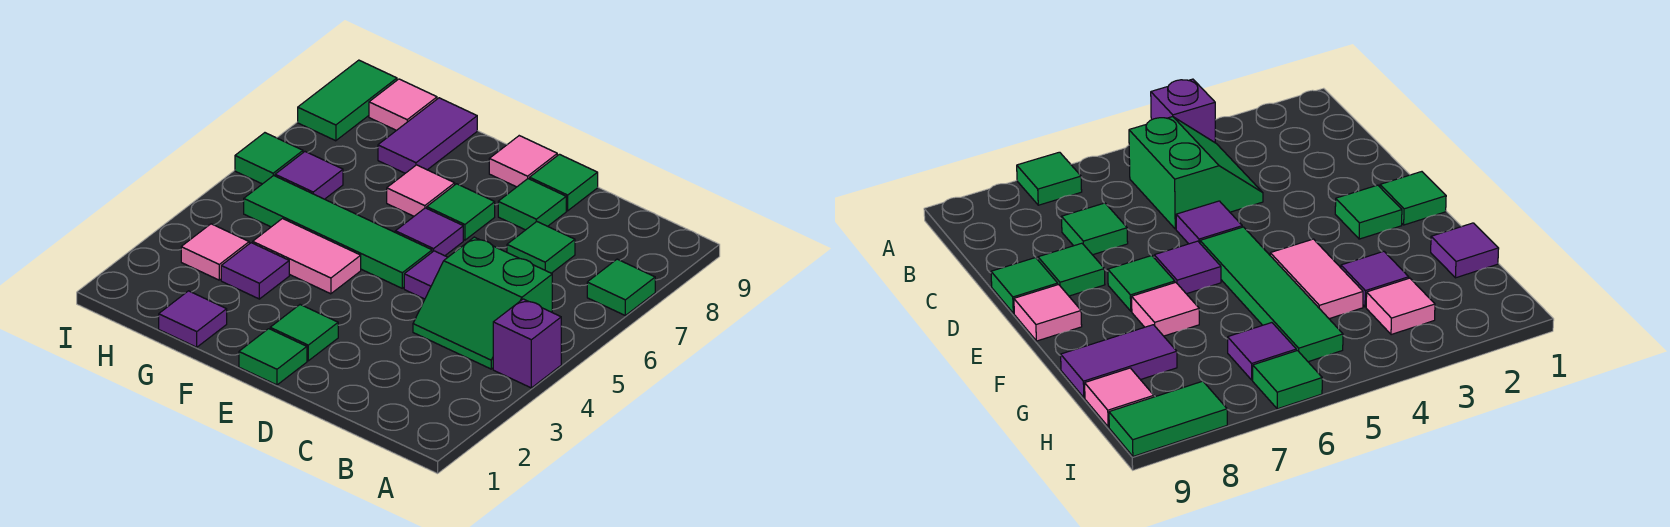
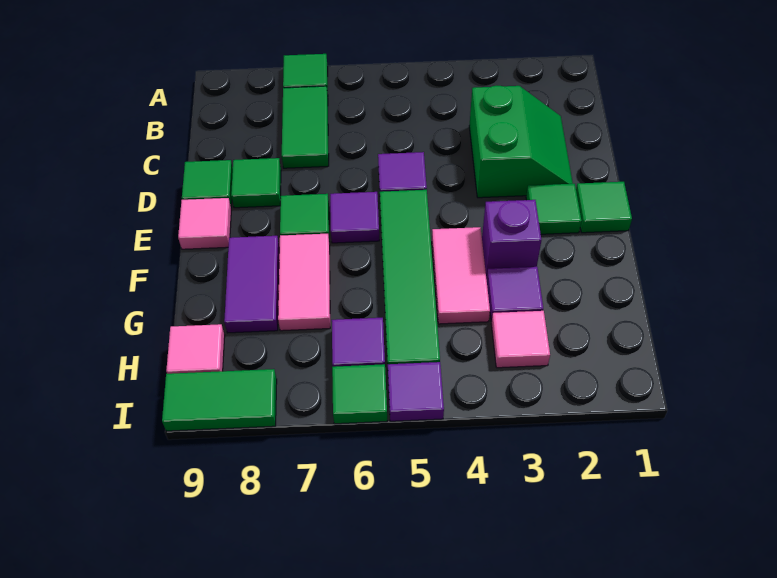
purple 1x1 brick [493,299,561,388] -> purple 1x1 brick moved to [482,200,541,278]
green 2x2 slope [413,237,552,369] -> green 2x2 slope moved to [469,86,573,198]
green 1x1 tile [507,222,575,273] -> green 1x2 tile [282,86,329,168]
pink 1x1 tile [387,165,455,216] -> pink 1x2 tile [278,234,330,331]
purple 1x1 tile [159,291,227,347] -> purple 1x1 tile moved to [388,362,444,421]
purple 1x2 tile [378,98,477,173] -> purple 1x2 tile turned to [224,236,279,333]

